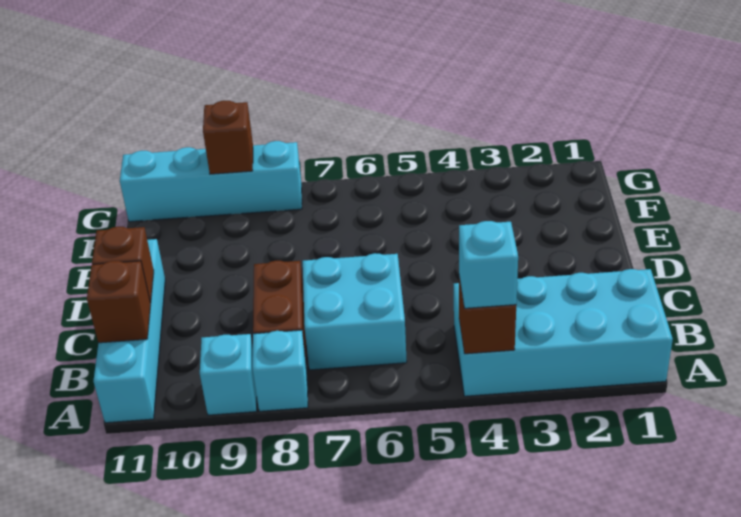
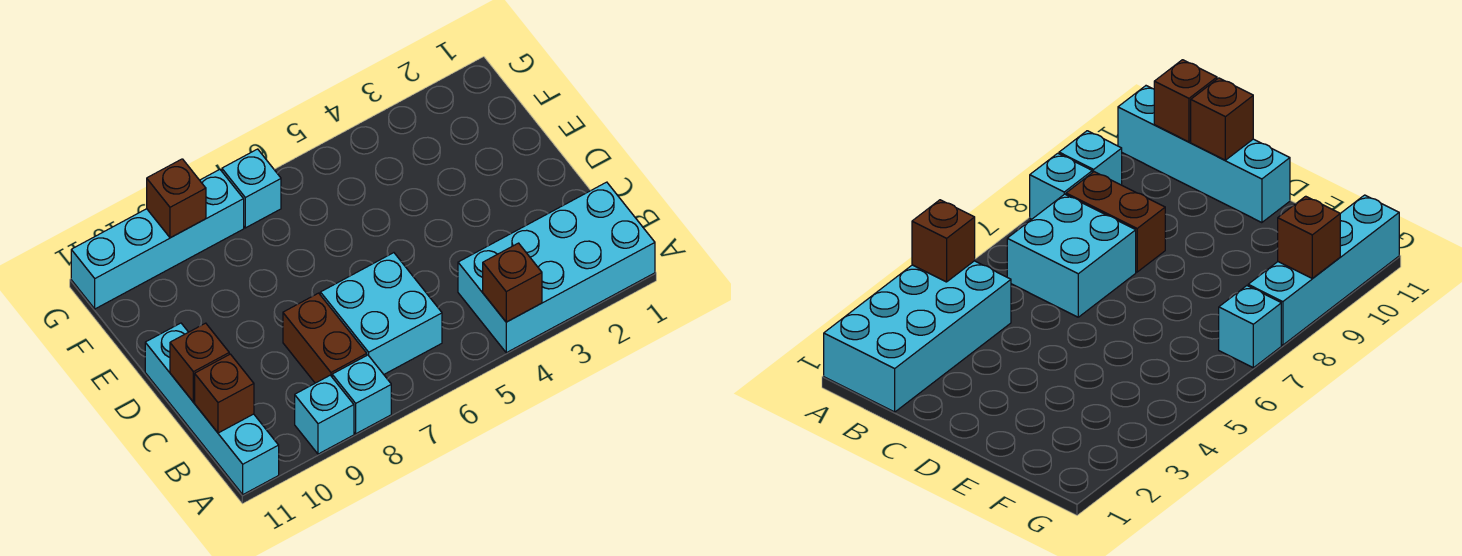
cyan 1x1 brick [459,221,518,308] -> cyan 1x1 brick moved to [222,149,281,228]

